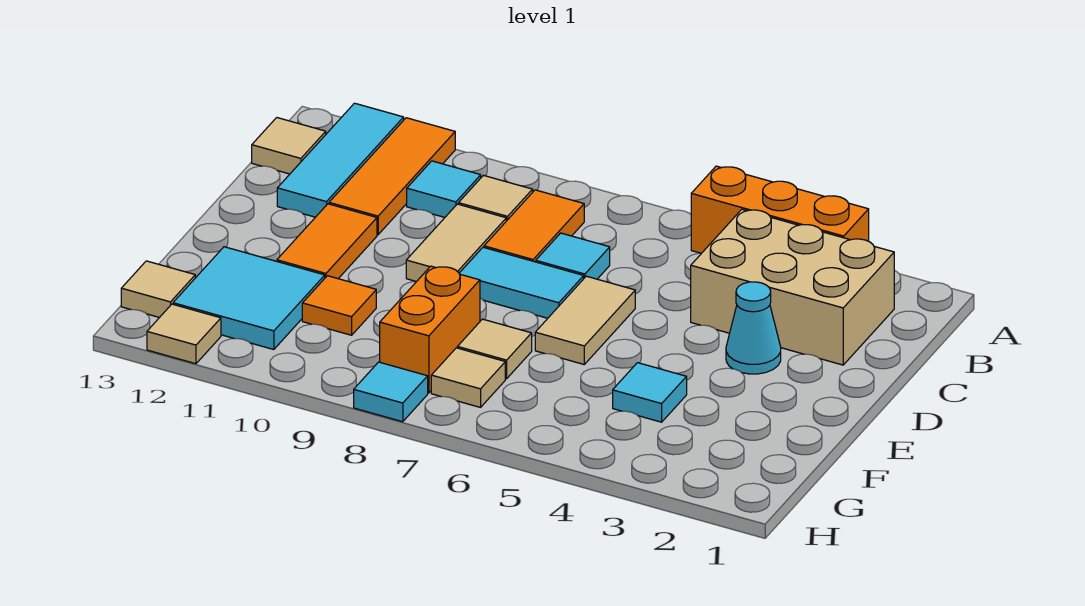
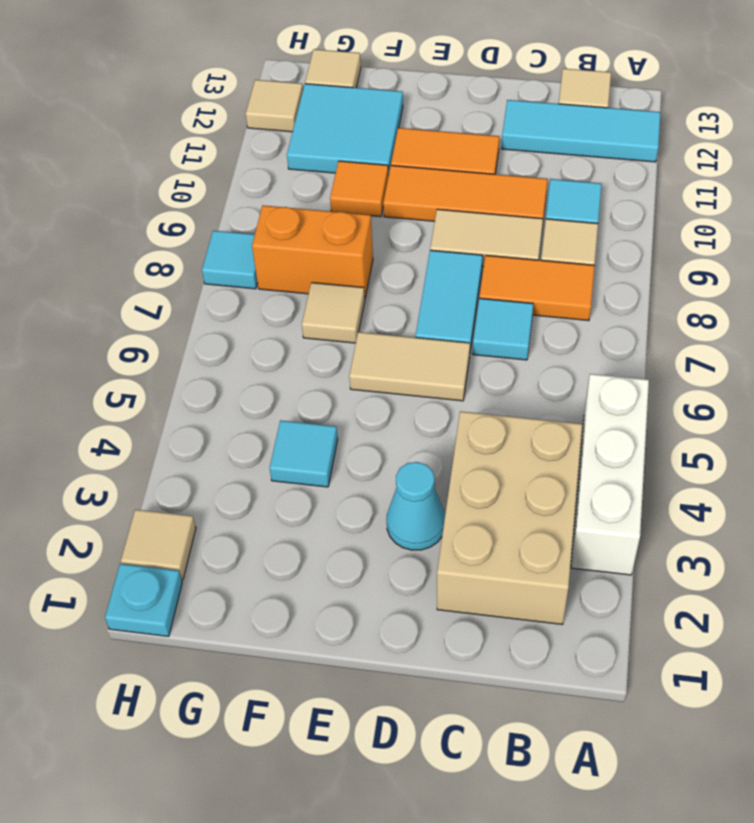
orange 1x3 brick [691,166,869,253] -> white 1x3 brick [571,374,649,575]
orange 1x3 tile [329,118,455,235] -> orange 1x3 tile moved to [383,166,548,221]
tan 1x1 tile [431,348,505,407] -> tan 1x1 tile moved to [121,509,196,580]
none -> cyan 1x1 plate [105,564,182,636]

